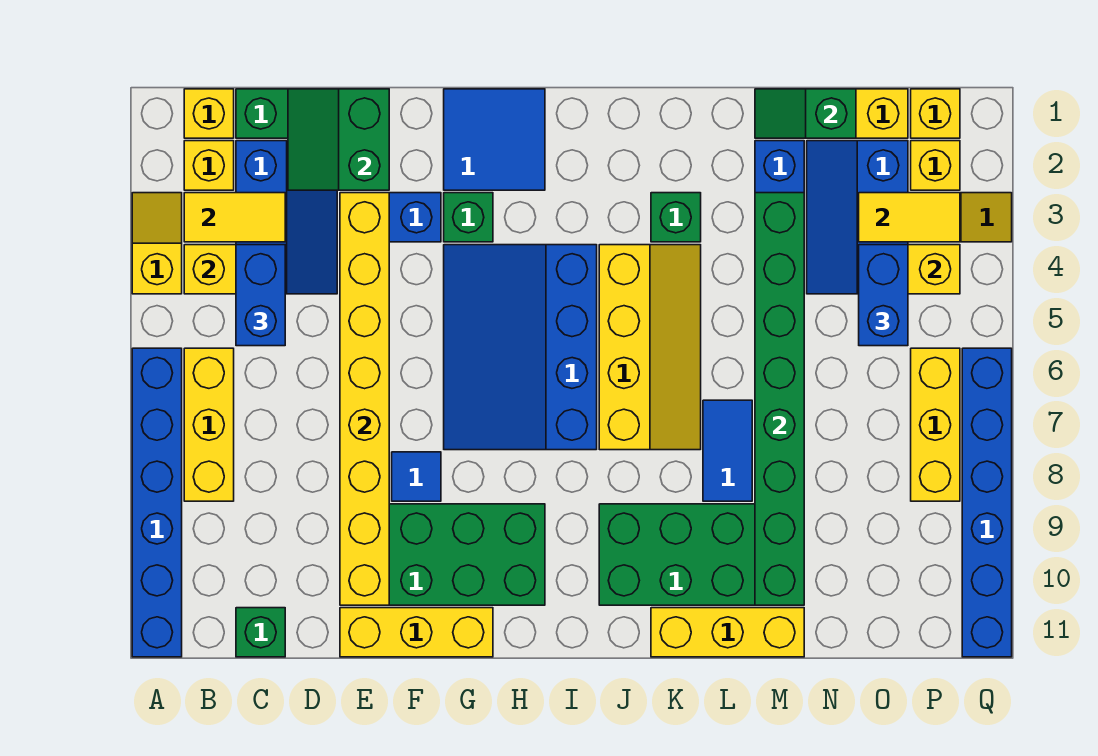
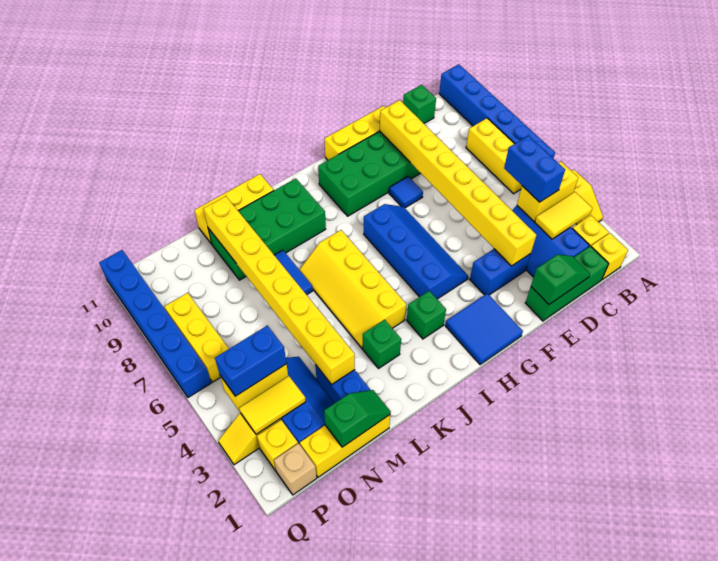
green 2x2 slope [288,89,389,190] -> green 1x2 slope [531,255,590,304]
green 1x1 brick [444,193,493,242] -> green 1x1 brick moved to [407,291,446,339]
blue 3x4 slope [444,245,597,450] -> blue 2x4 slope [364,204,468,299]
green 1x8 brick [755,193,804,605] -> yellow 1x8 brick [204,196,355,385]
blue 1x2 brick [859,245,908,346] -> blue 1x2 brick turned to [215,325,287,396]
yellow 1x1 brick [911,89,960,138] -> tan 1x1 brick [274,443,317,495]

